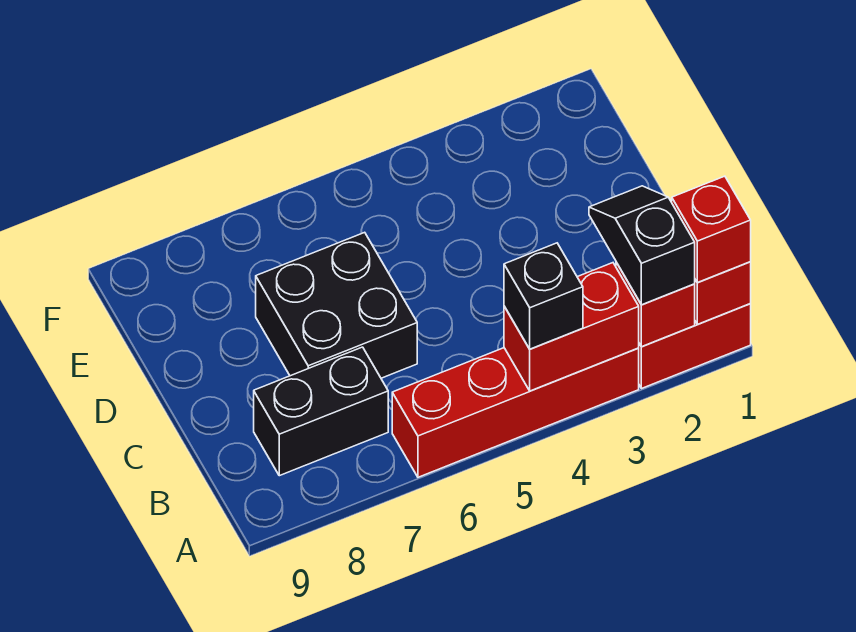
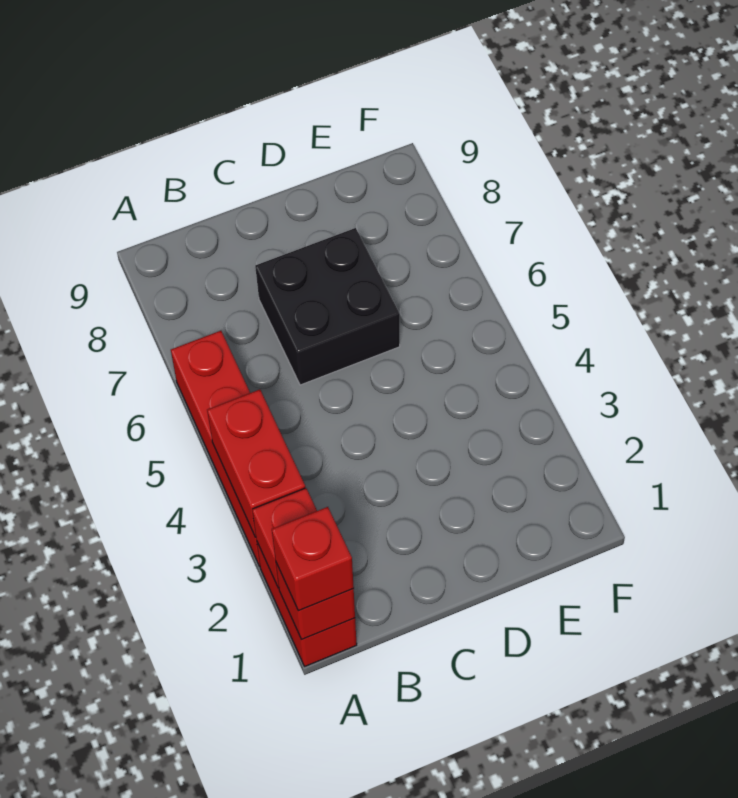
black 1x2 slope [589,186,695,305] -> none
black 1x1 brick [504,243,583,349] -> none
black 1x2 brick [254,347,388,476] -> none

